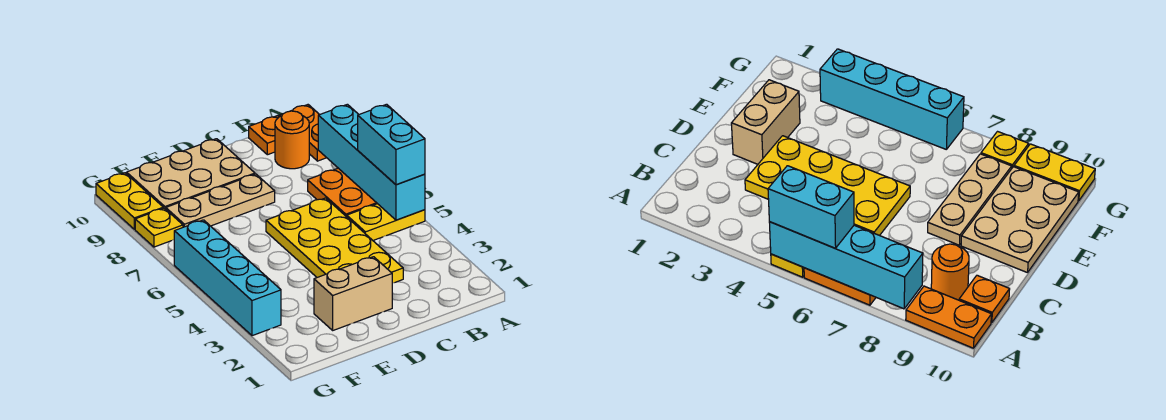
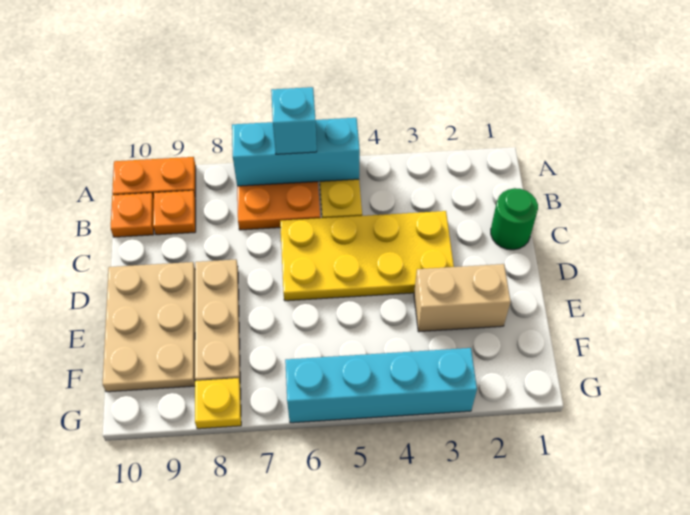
cyan 1x4 brick [318,104,425,220] -> cyan 1x3 brick [232,118,360,186]
cyan 1x2 brick [358,104,425,185] -> cyan 1x1 brick [271,87,317,154]
orange 1x1 round brick [275,111,309,169] -> orange 1x1 plate [153,191,196,235]
none -> green 1x1 round brick [491,188,538,250]
tan 1x2 brick [314,257,392,330] -> tan 1x2 brick turned to [414,264,511,332]
yellow 1x2 plate [96,173,163,229] -> none

